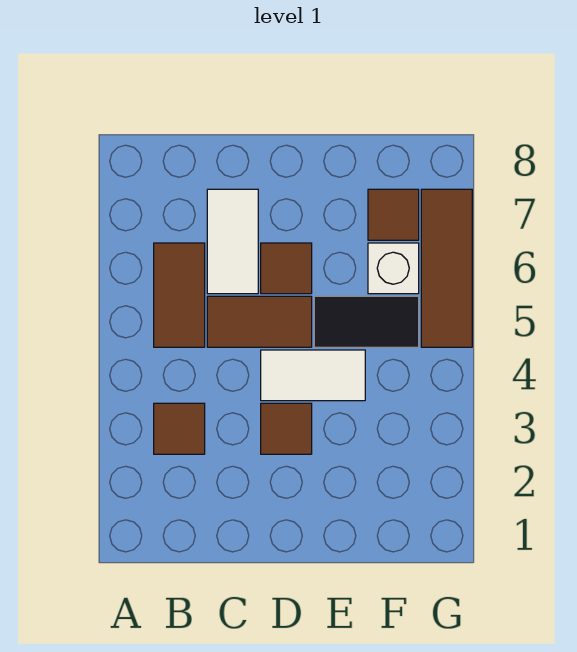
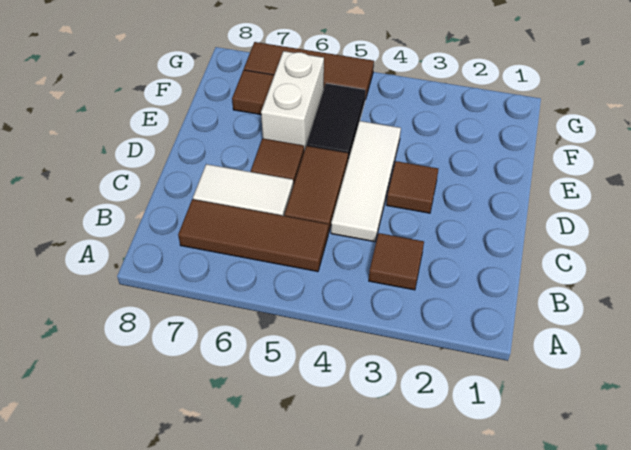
brown 1x2 tile [154,243,205,347] -> brown 1x3 tile [178,199,328,272]
white 1x2 tile [261,350,365,401] -> white 1x3 tile [331,121,401,242]
white 1x1 brick [368,243,419,294] -> white 1x2 brick [261,51,324,151]

